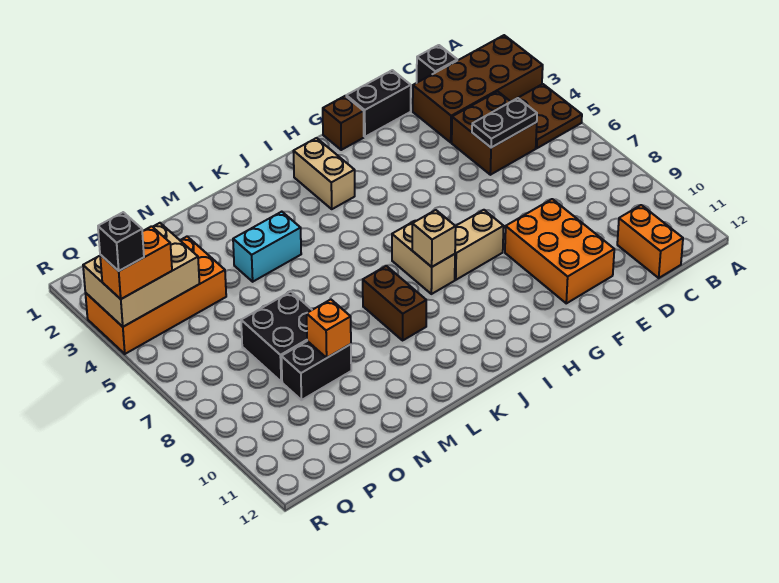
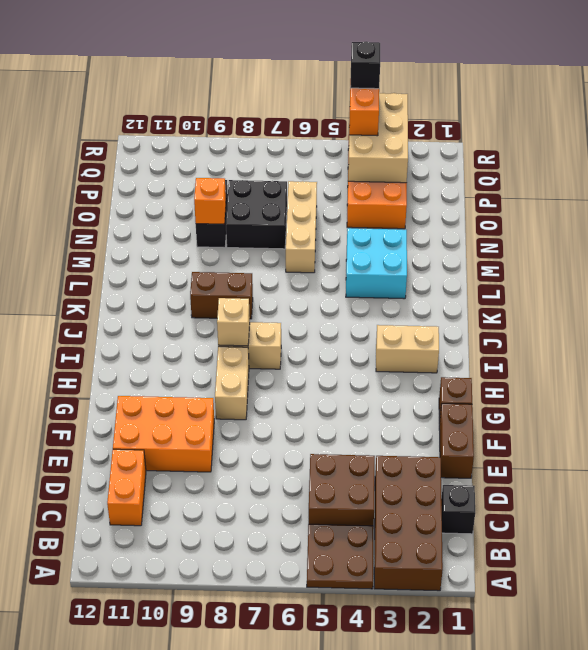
black 1x2 plate [472,98,537,148] -> none
orange 1x2 brick [617,205,683,278] -> orange 1x2 brick turned to [107,449,146,526]
black 1x2 brick [346,70,411,137] -> brown 1x2 brick [439,404,474,478]
cyan 1x2 brick [233,212,301,282] -> cyan 2x2 brick [346,228,407,299]
none -> tan 1x3 brick [286,181,317,273]

